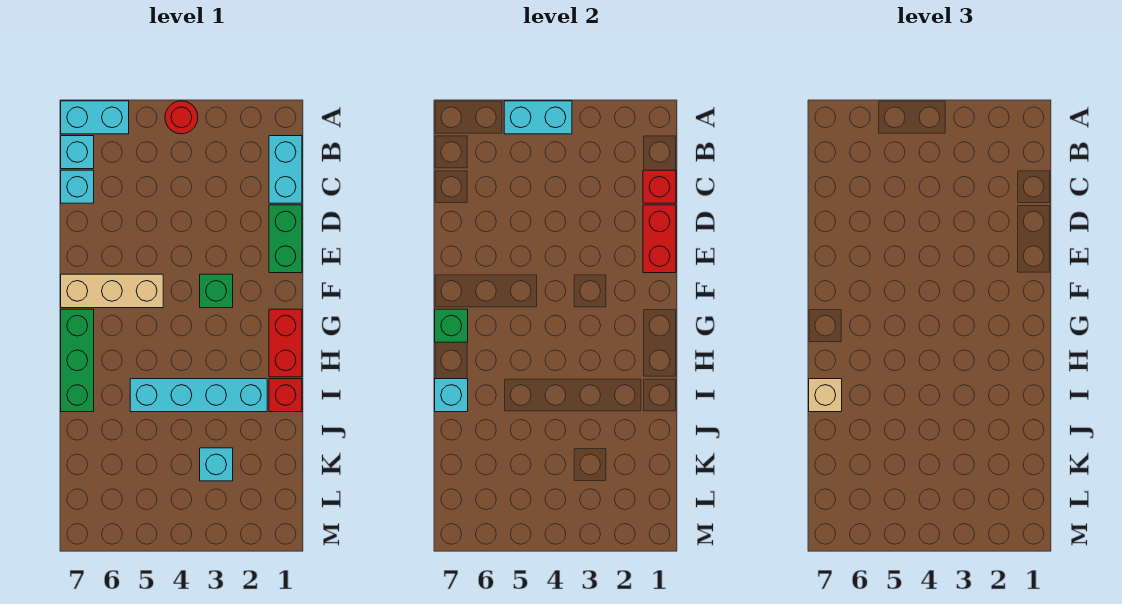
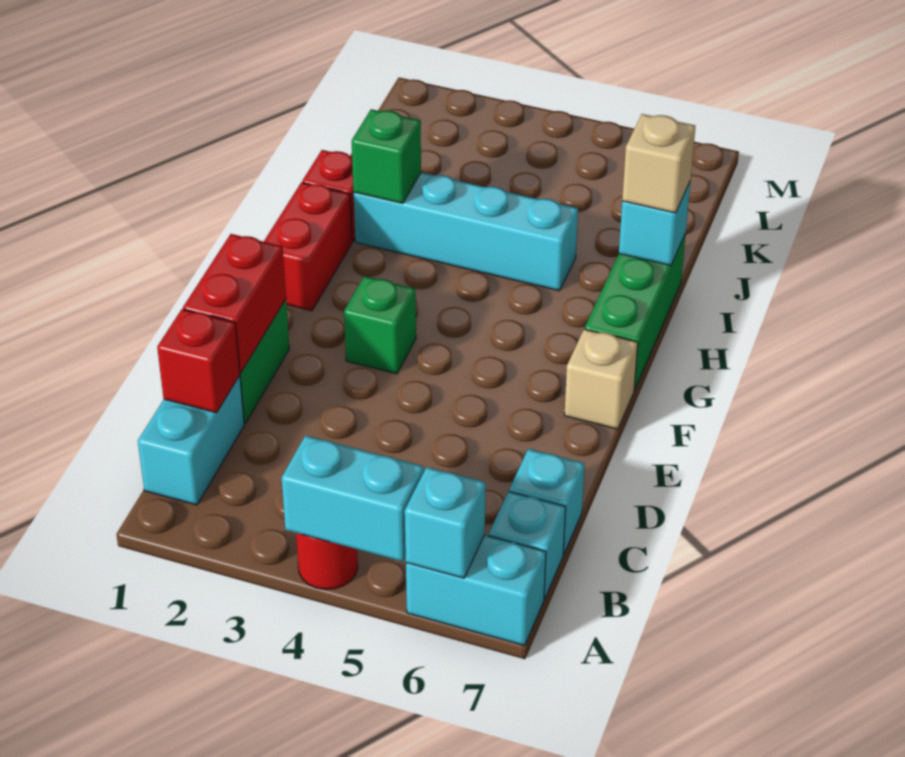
tan 1x3 brick [61,274,163,308] -> tan 1x1 brick [564,329,638,429]
green 1x1 brick [435,309,468,342] -> green 1x1 brick moved to [352,109,421,203]
cyan 1x1 brick [200,448,233,481] -> cyan 1x1 brick moved to [405,467,485,578]

